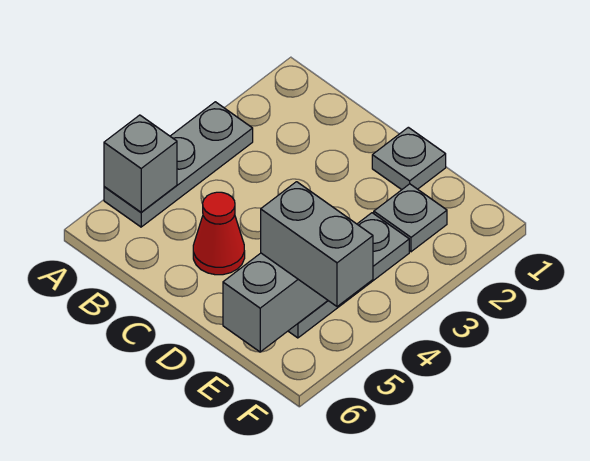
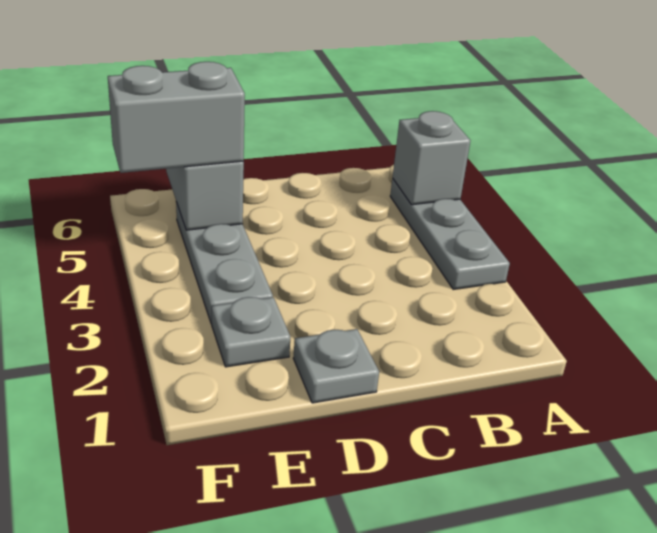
red 1x1 cone [193,192,245,275] -> none

